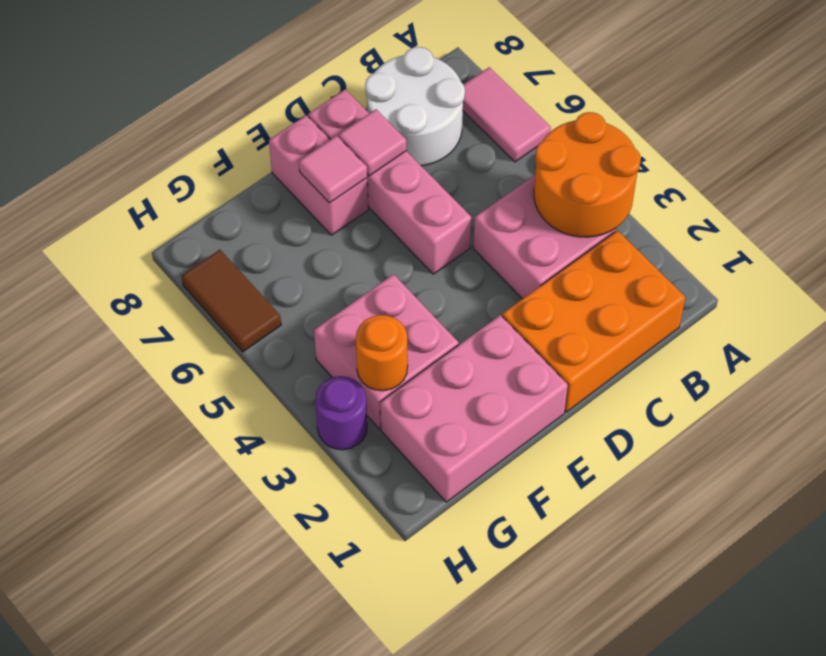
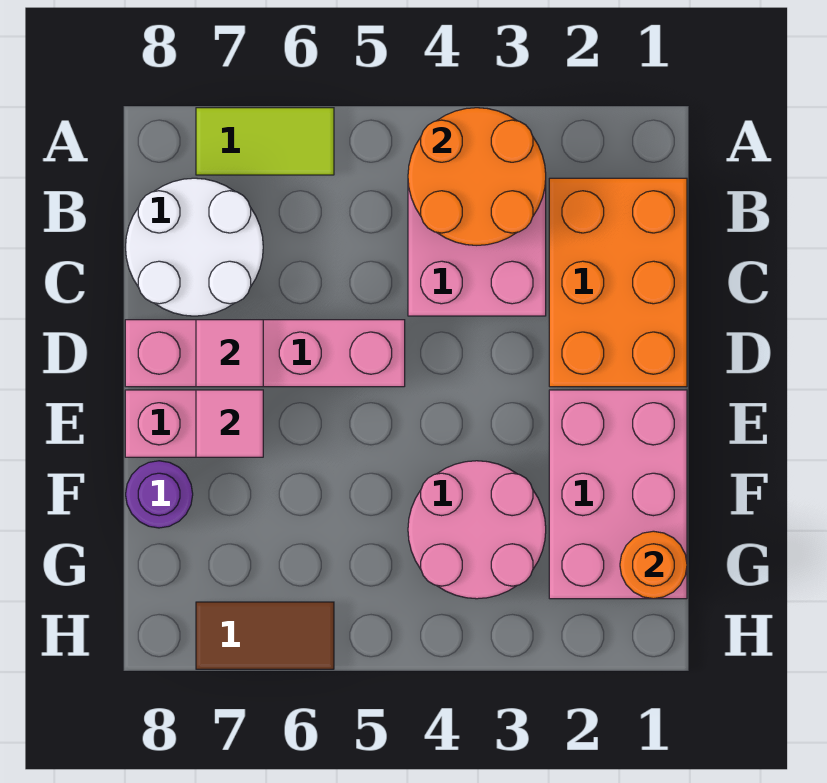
pink 1x2 tile [463,67,551,162] -> lime 1x2 tile [196,108,334,175]
pink 2x2 brick [314,274,459,429] -> pink 2x2 round brick [408,461,546,599]
orange 1x1 round brick [356,315,408,391] -> orange 1x1 round brick moved to [620,531,687,599]
purple 1x1 round brick [315,376,367,450] -> purple 1x1 round brick moved to [126,461,193,528]

